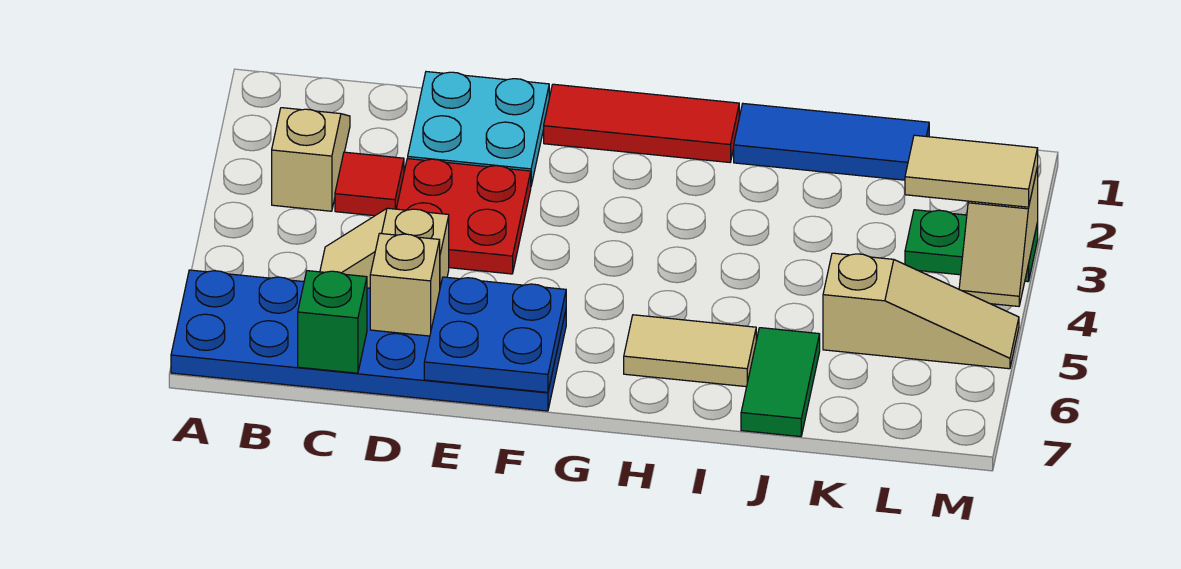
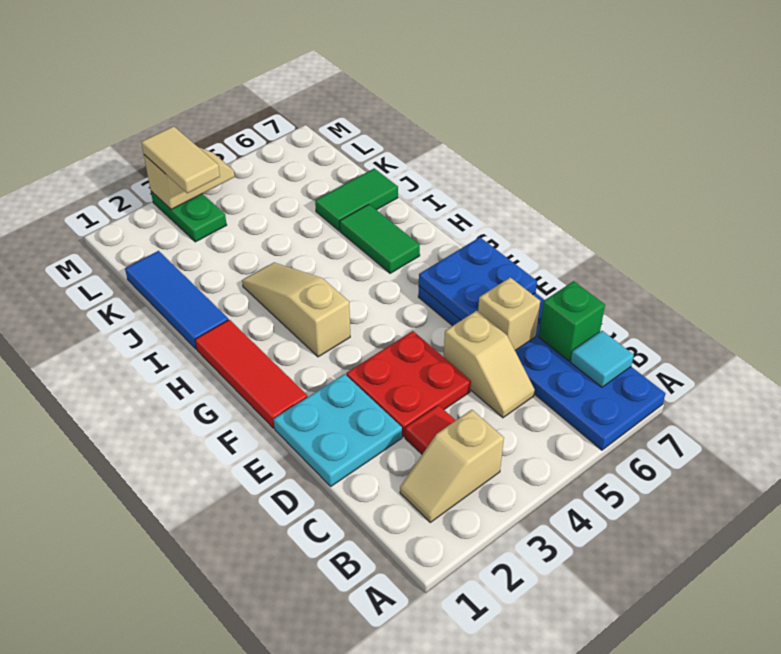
none -> cyan 1x1 tile [571,331,634,387]
tan 1x2 tile [624,315,756,387] -> green 1x2 tile [340,204,420,273]
tan 1x3 slope [823,253,1019,369] -> tan 1x3 slope moved to [242,262,350,357]

